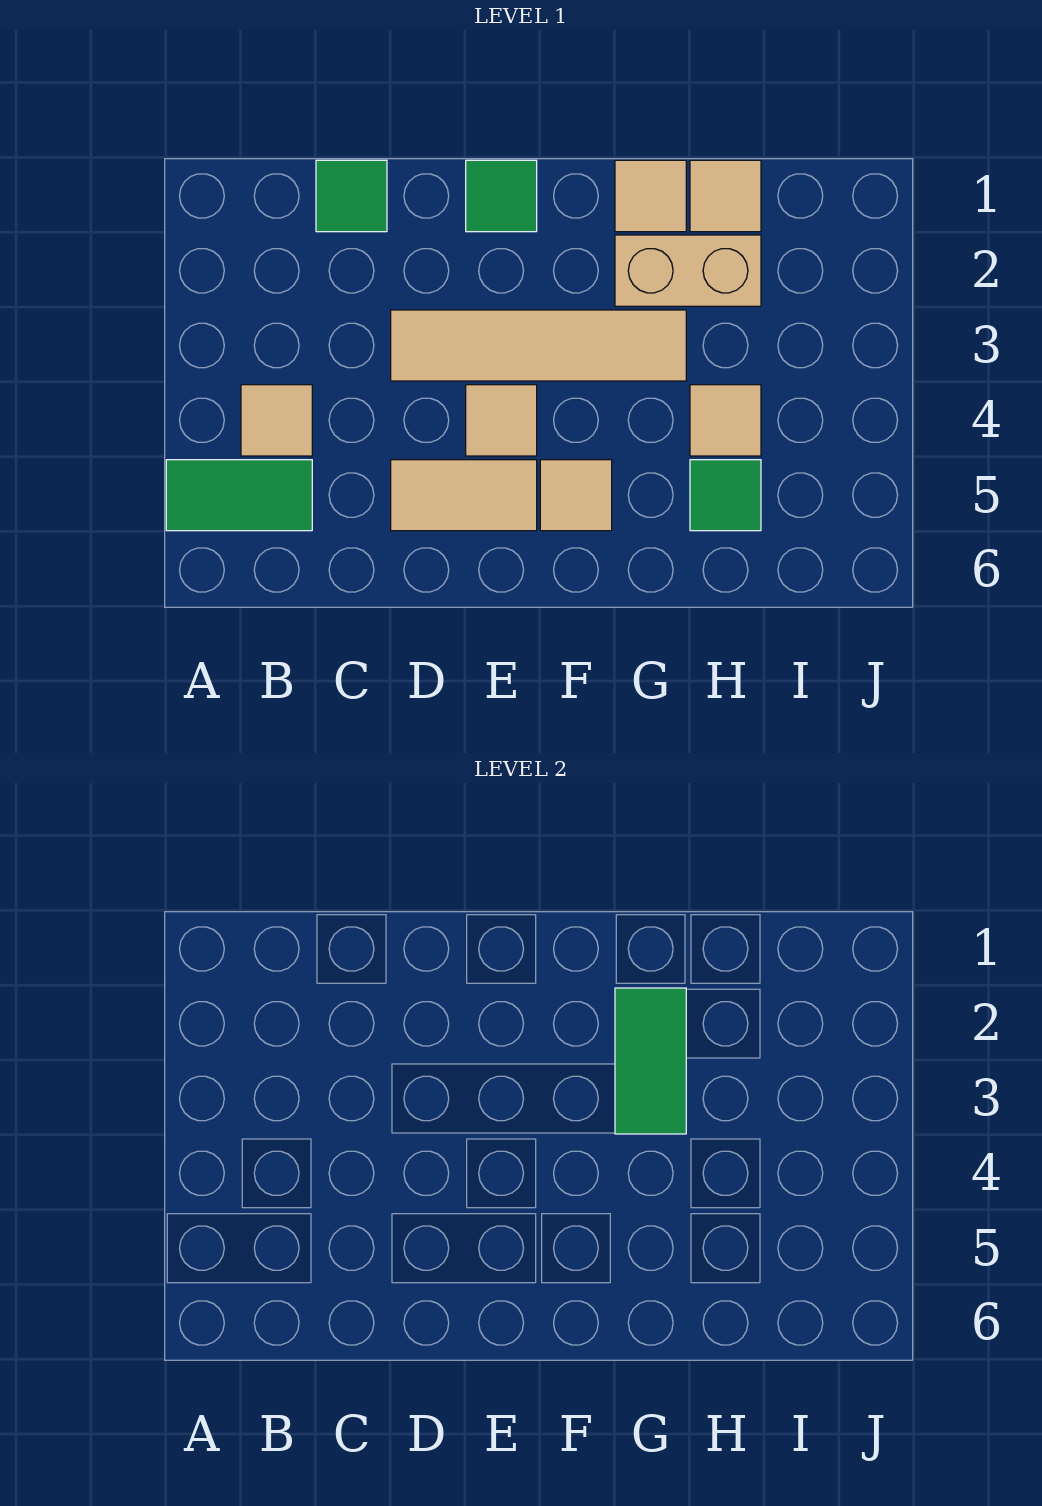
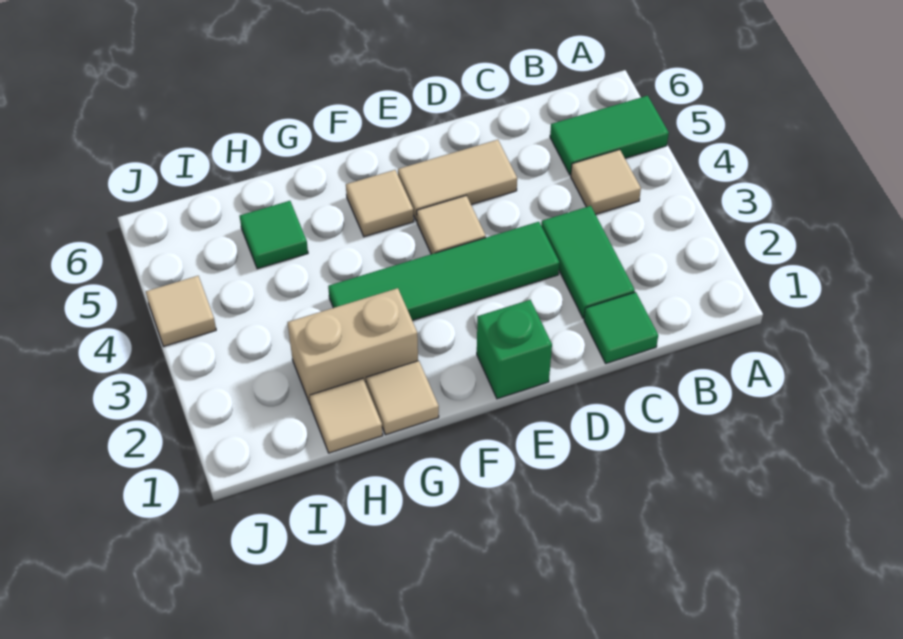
tan 1x4 tile [391,310,686,381] -> green 1x4 tile [328,222,559,320]
green 1x1 tile [466,160,537,232] -> green 1x1 brick [477,300,552,399]
green 1x2 tile [615,988,686,1134] -> green 1x2 tile moved to [541,206,635,318]
tan 1x1 tile [690,385,761,456] -> tan 1x1 tile moved to [146,276,216,346]

